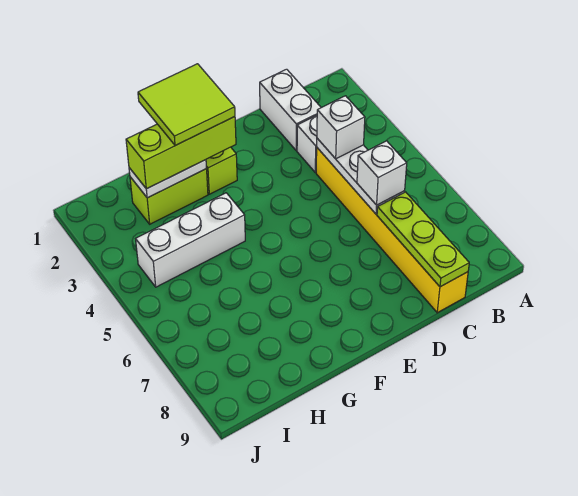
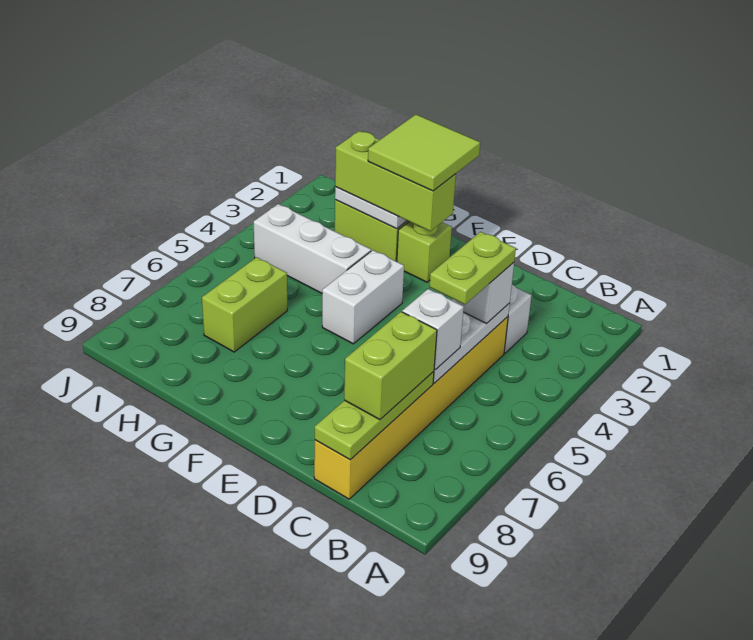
white 1x2 brick [260,69,321,151] -> white 1x2 brick moved to [322,250,404,344]
none -> lime 1x2 plate [429,232,516,305]
none -> lime 1x2 brick [344,312,437,420]
none -> lime 1x2 brick [202,257,287,352]

